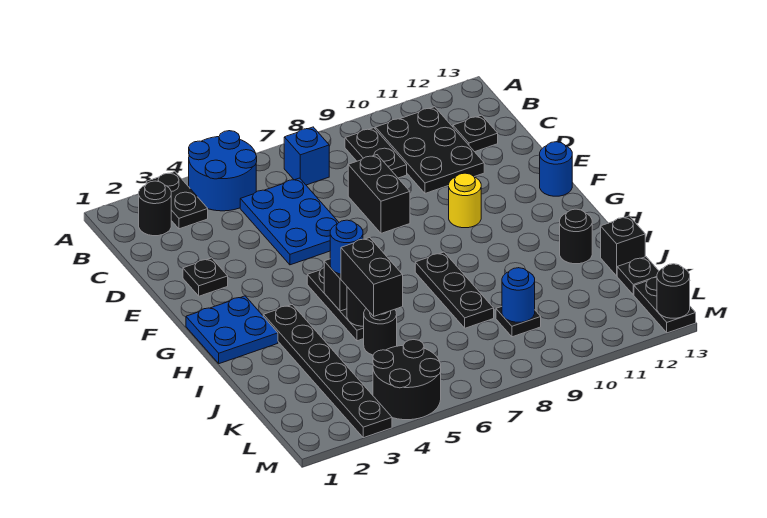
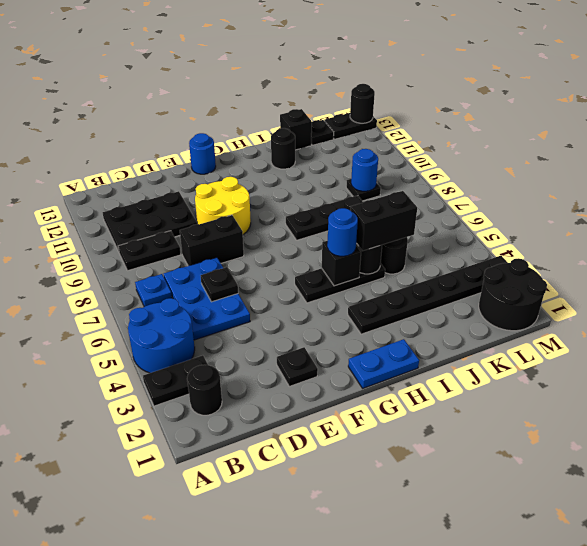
blue 1x1 brick [284,127,329,185] -> blue 1x1 plate [135,274,172,307]
blue 2x3 plate [240,178,339,265] -> blue 2x3 plate turned to [164,257,250,340]
black 1x1 plate [453,115,498,152] -> black 1x1 plate moved to [201,267,238,302]
yellow 1x1 round brick [449,173,481,228] -> yellow 2x2 round brick [195,177,251,234]
blue 2x2 plate [186,296,278,364] -> blue 1x2 plate [348,339,419,388]
black 2x2 round brick [373,340,441,420] -> black 2x2 round brick moved to [479,258,547,331]

